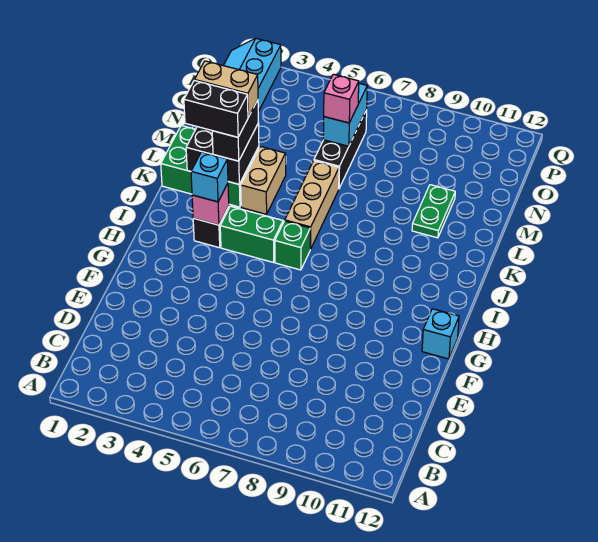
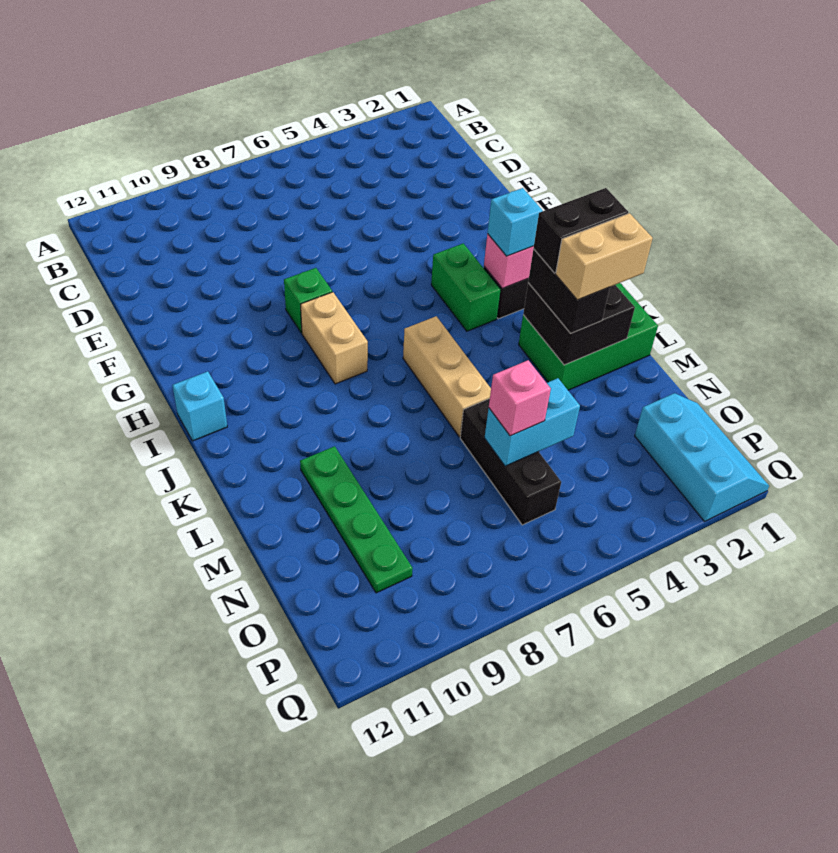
cyan 1x1 brick [422,309,459,359] -> cyan 1x1 brick moved to [172,371,227,441]
green 1x2 brick [220,206,283,262] -> green 1x2 brick turned to [431,243,501,331]
green 1x1 brick [275,221,310,270] -> green 1x1 brick moved to [284,268,332,333]
tan 1x2 brick [241,146,286,214] -> tan 1x2 brick moved to [301,292,368,384]
green 1x2 plate [412,185,455,238] -> green 1x4 plate [300,446,413,593]
cyan 1x2 brick [323,83,367,146] -> cyan 1x2 brick turned to [485,378,580,466]

